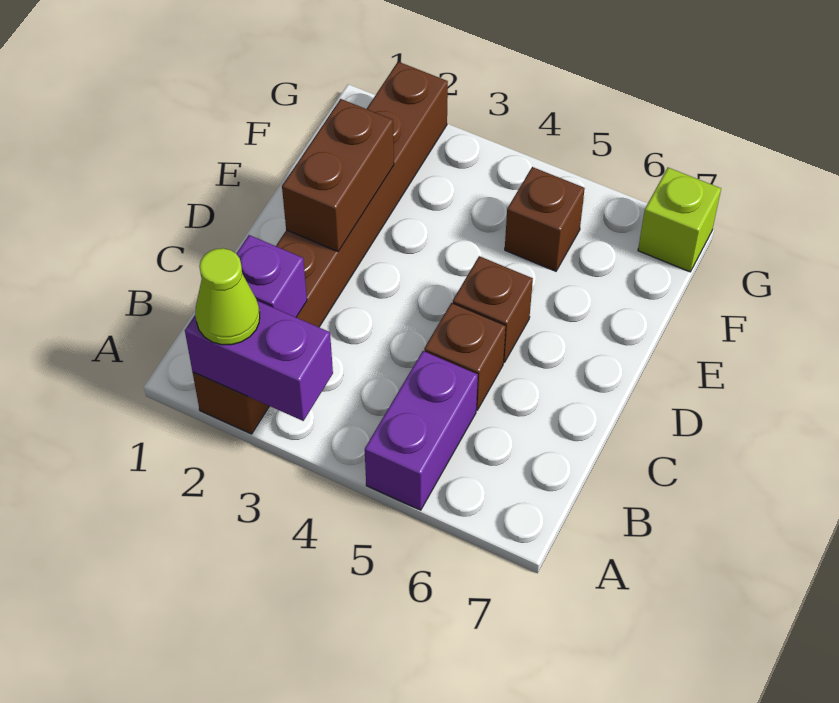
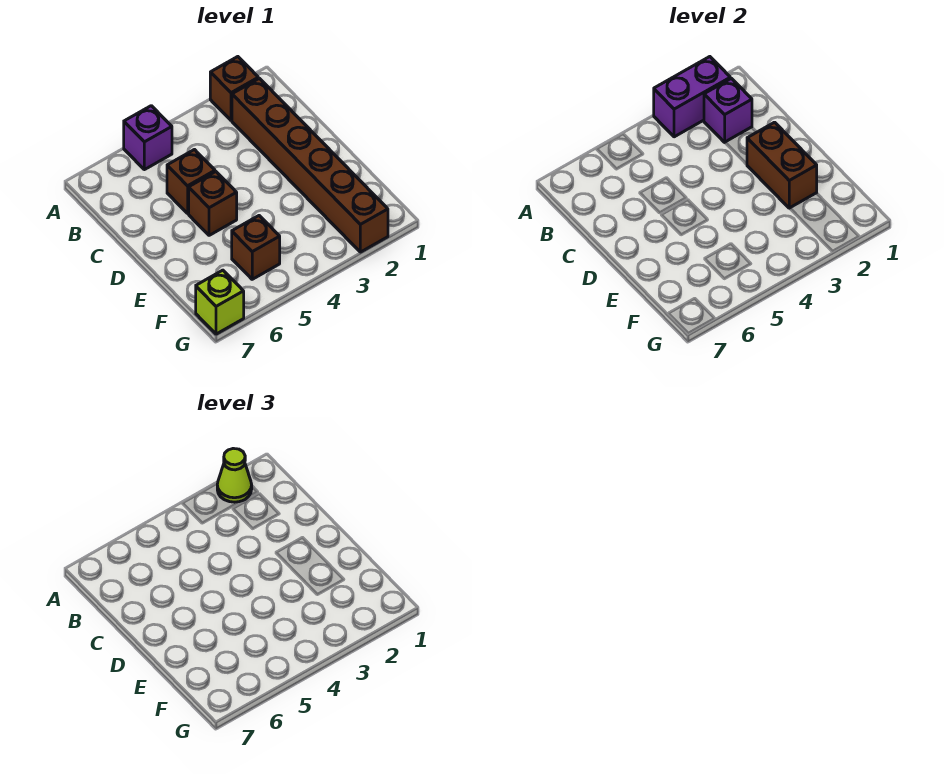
purple 1x2 brick [365,351,478,510] -> purple 1x1 brick [124,106,172,170]

